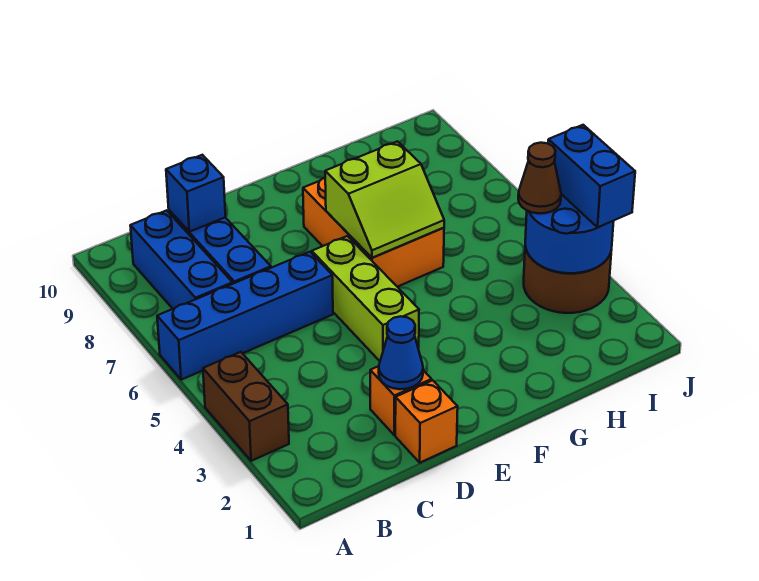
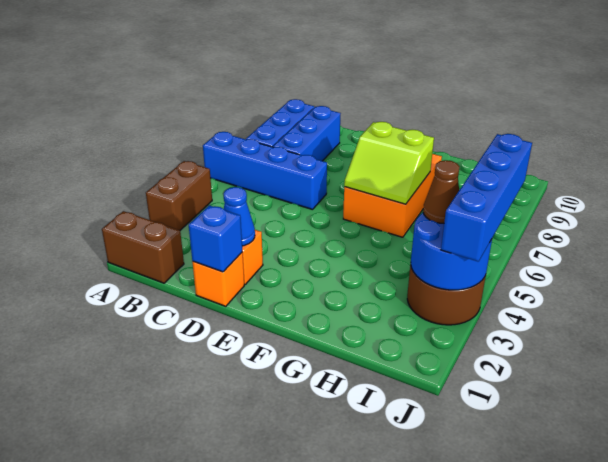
none -> brown 1x2 brick [102,211,184,283]
blue 1x1 brick [166,155,225,232] -> blue 1x1 brick moved to [189,205,242,272]
lime 1x3 brick [312,236,419,361] -> none
blue 1x2 brick [548,125,635,227] -> blue 1x4 brick [441,134,532,262]

